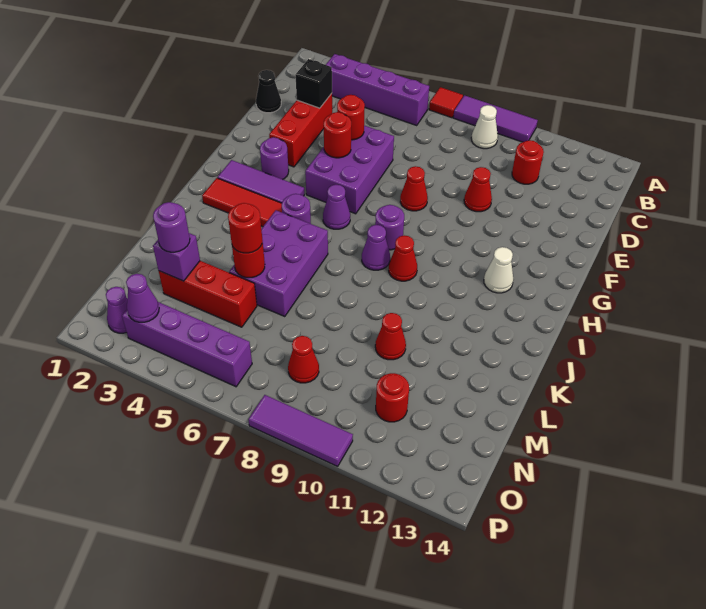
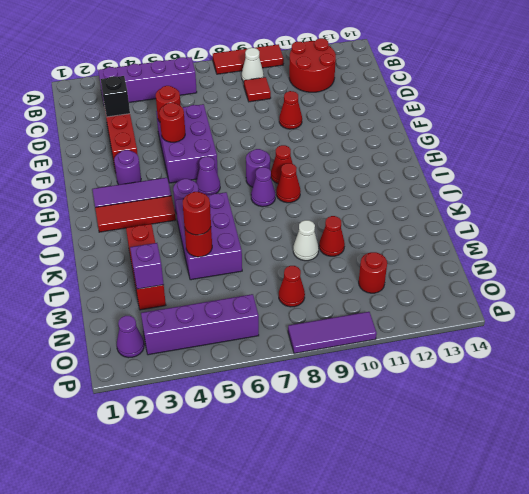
red 1x1 tile [429,87,463,118] -> red 1x1 tile moved to [244,77,271,102]
purple 1x3 tile [453,95,538,142] -> red 1x3 tile [213,44,284,74]
red 1x1 round brick [512,140,544,184] -> red 2x2 round brick [289,38,336,92]
black 1x1 cone [256,70,281,113] -> none
red 1x1 cone [400,166,428,211] -> red 1x1 cone moved to [271,145,293,183]
white 1x1 cone [484,247,513,293] -> white 1x1 cone moved to [293,220,319,261]
red 1x3 brick [159,261,257,327] -> red 1x3 brick turned to [126,224,166,310]
purple 1x1 round brick [153,202,190,252] -> none
purple 1x1 cone [126,274,159,322] -> none

